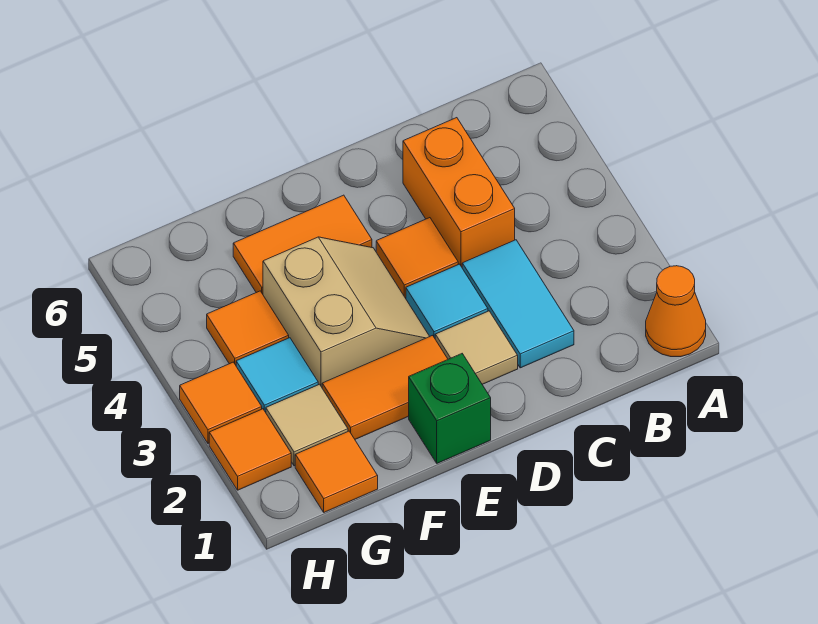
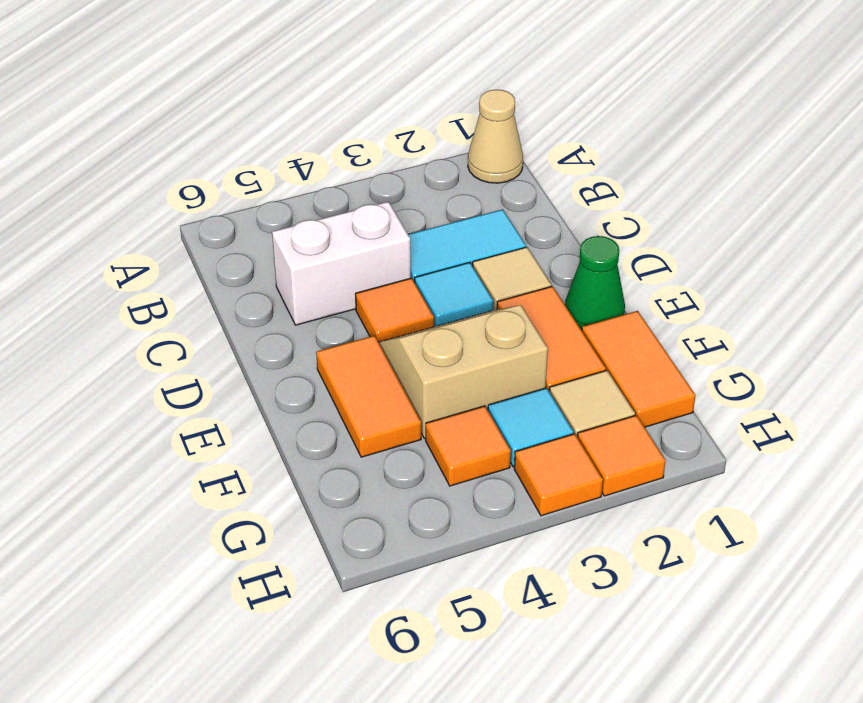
orange 1x1 cone [646,266,706,357] -> tan 1x1 cone [468,90,523,183]
orange 1x2 brick [403,118,515,267] -> white 1x2 brick [272,202,411,325]
green 1x1 brick [409,354,491,463] -> green 1x1 cone [565,236,625,330]
orange 1x1 tile [295,431,378,512] -> orange 1x2 tile [582,311,696,427]

